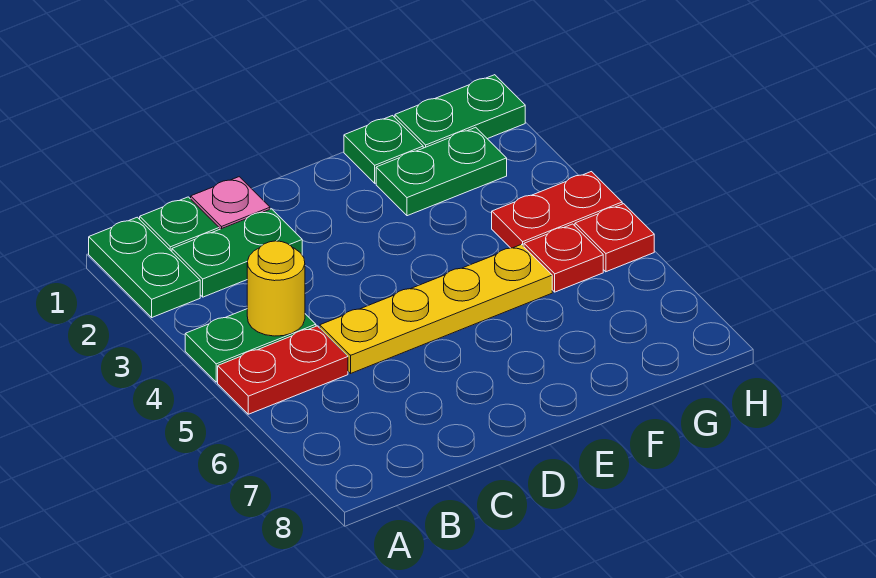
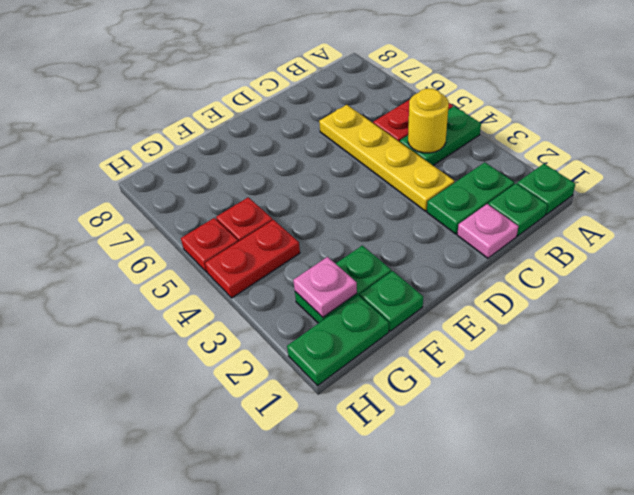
green 1x2 plate [89,217,200,317] -> green 1x1 plate [517,164,575,215]
yellow 1x4 plate [320,245,552,373] -> yellow 1x4 plate turned to [319,105,454,211]
none -> pink 1x1 plate [293,257,357,317]

